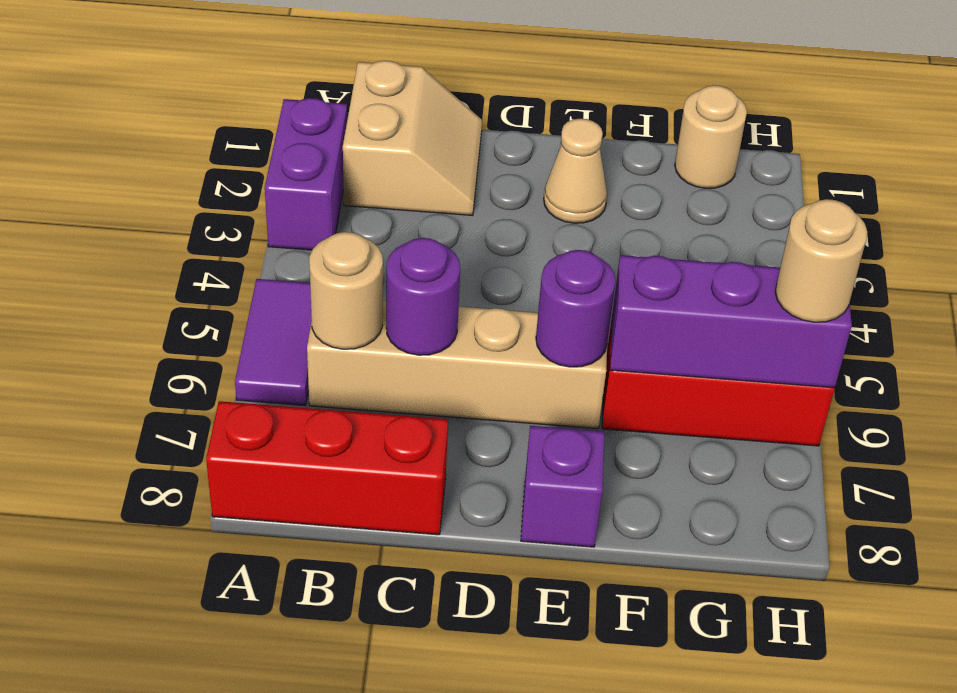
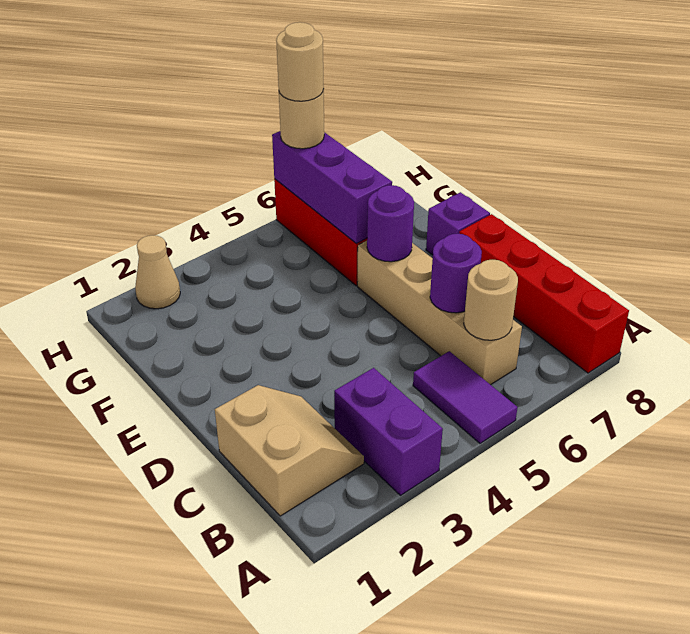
purple 1x2 brick [265,98,347,250] -> purple 1x2 brick turned to [334,368,443,495]
purple 1x2 tile [235,279,312,406] -> purple 1x2 tile turned to [413,351,518,443]
red 1x3 brick [206,401,448,535] -> red 1x4 brick [459,214,629,373]
tan 2x2 slope [343,61,482,216] -> tan 2x2 slope turned to [215,385,364,516]
tan 1x1 cone [544,119,607,223] -> tan 1x1 cone moved to [135,235,180,309]
tan 1x1 round brick [675,85,747,188] -> tan 1x1 round brick moved to [276,22,324,101]

